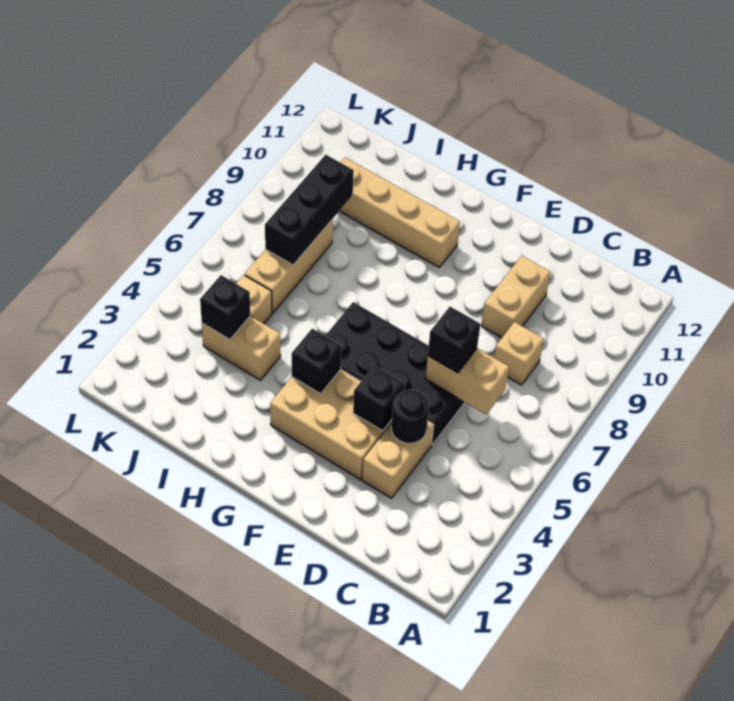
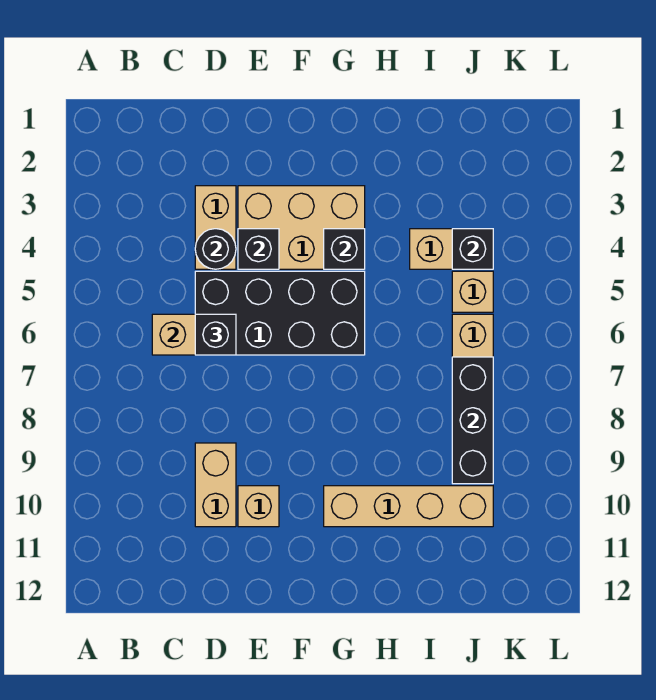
tan 1x1 brick [494,322,544,385] -> tan 1x1 brick moved to [238,486,279,527]

